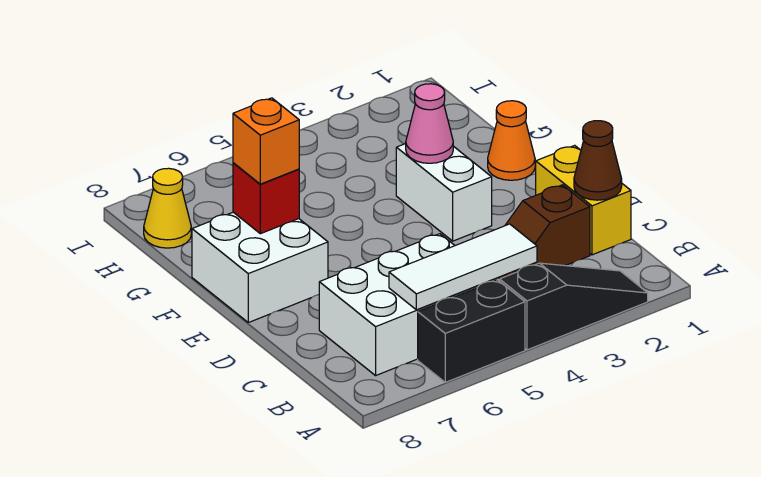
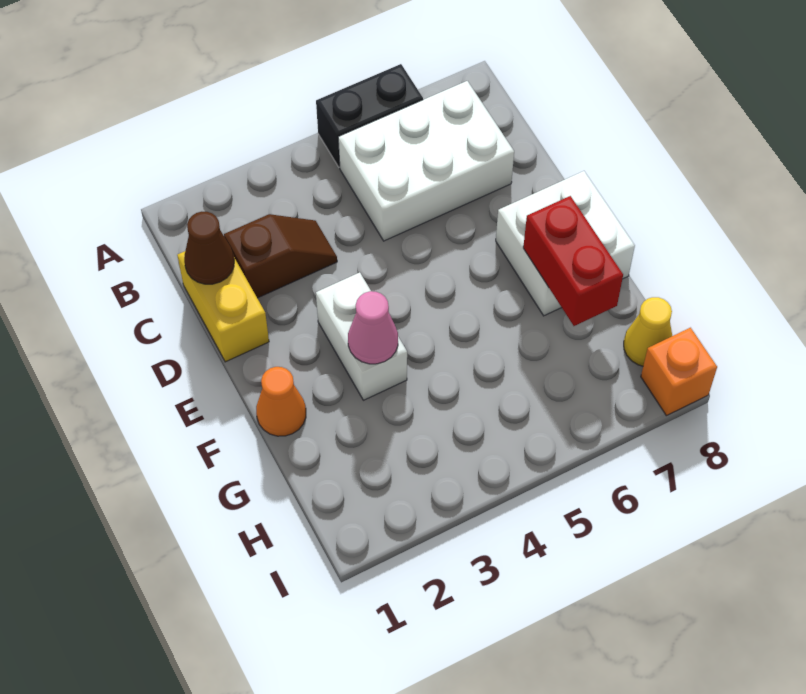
black 1x3 slope [500,263,648,350] -> none
white 1x3 tile [389,224,537,310] -> none
red 1x1 brick [233,163,299,234] -> red 1x2 brick [523,196,623,326]
orange 1x1 brick [233,98,299,184] -> orange 1x1 brick moved to [641,328,717,416]

